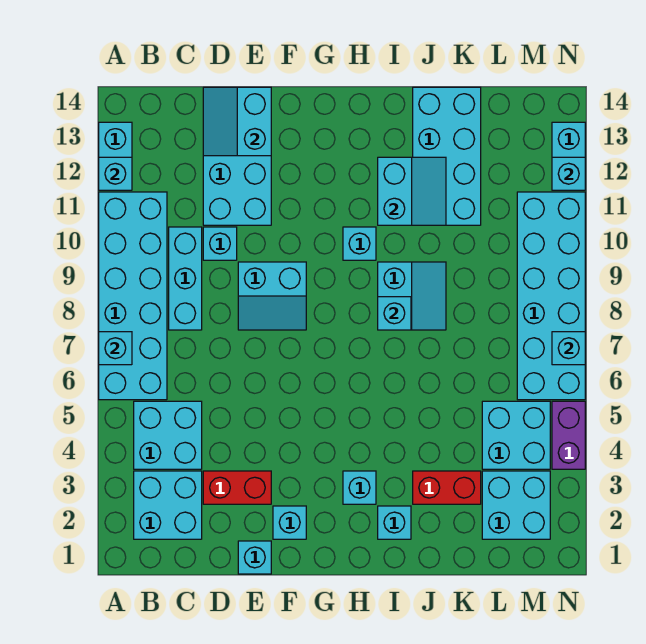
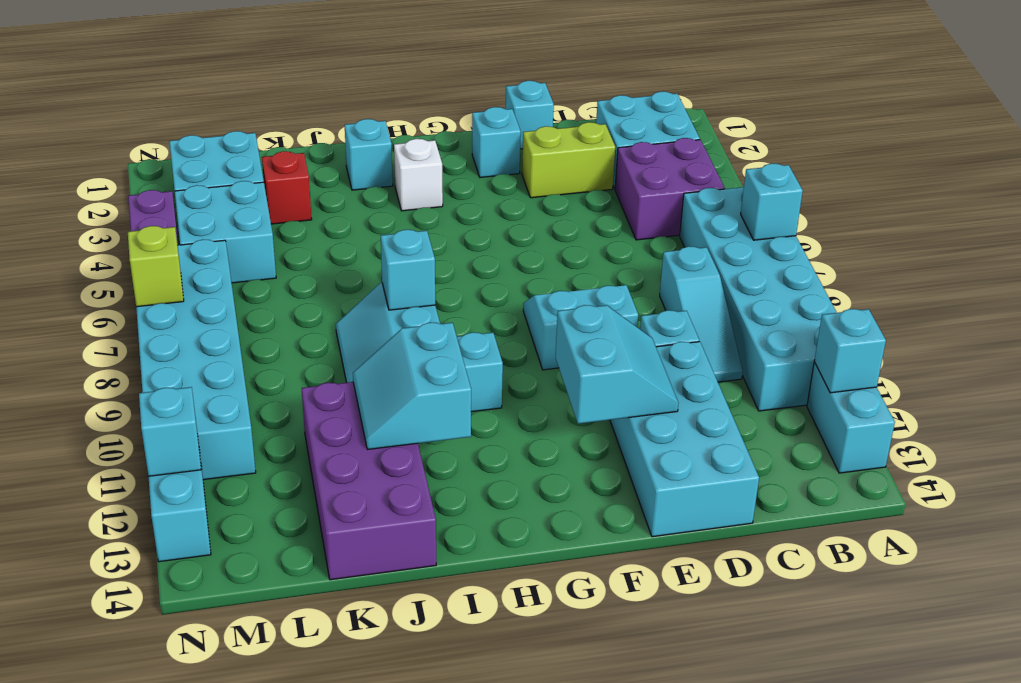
cyan 2x2 brick [134,401,202,469] -> purple 2x2 brick [615,138,725,240]
cyan 1x3 brick [169,227,202,330] -> cyan 1x3 slope [660,246,743,382]
red 1x2 brick [203,471,271,504] -> lime 1x2 brick [522,122,615,198]
cyan 2x2 slope [203,87,271,156] -> cyan 2x2 slope moved to [556,305,679,424]
cyan 1x1 brick [343,471,376,504] -> white 1x1 brick [394,139,443,211]
red 1x2 brick [413,471,481,504] -> red 1x1 brick [262,151,312,224]
cyan 2x4 brick [413,87,481,225] -> purple 2x4 brick [302,382,436,580]
cyan 1x1 brick [552,332,585,365] -> lime 1x1 brick [128,226,184,307]

